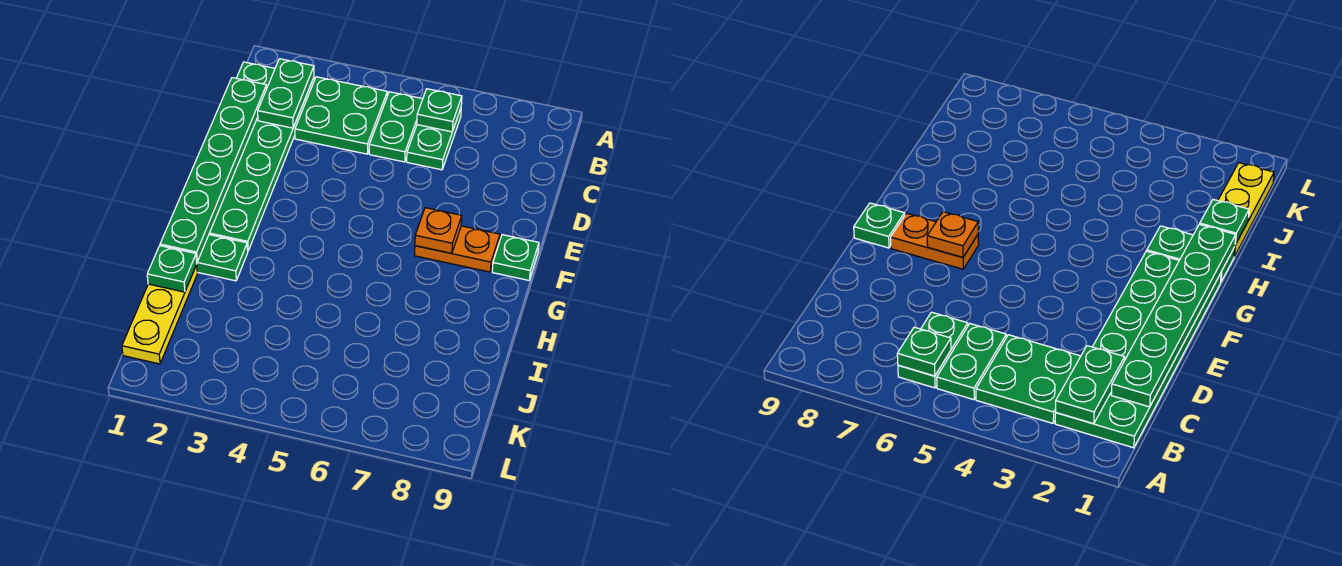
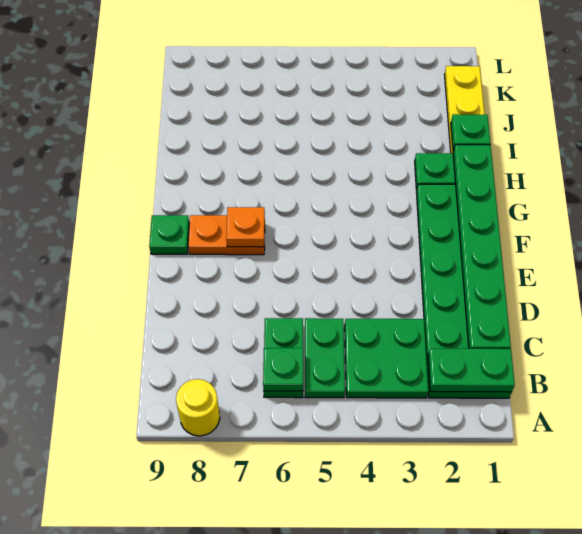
none -> yellow 1x1 round brick [176,379,220,436]
green 1x2 plate [258,59,314,128] -> green 1x2 plate turned to [428,349,515,392]

